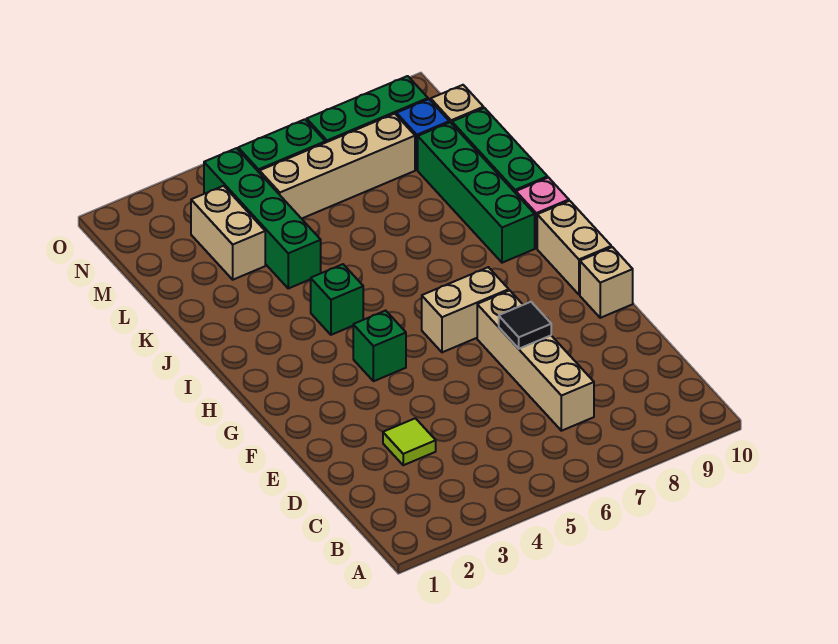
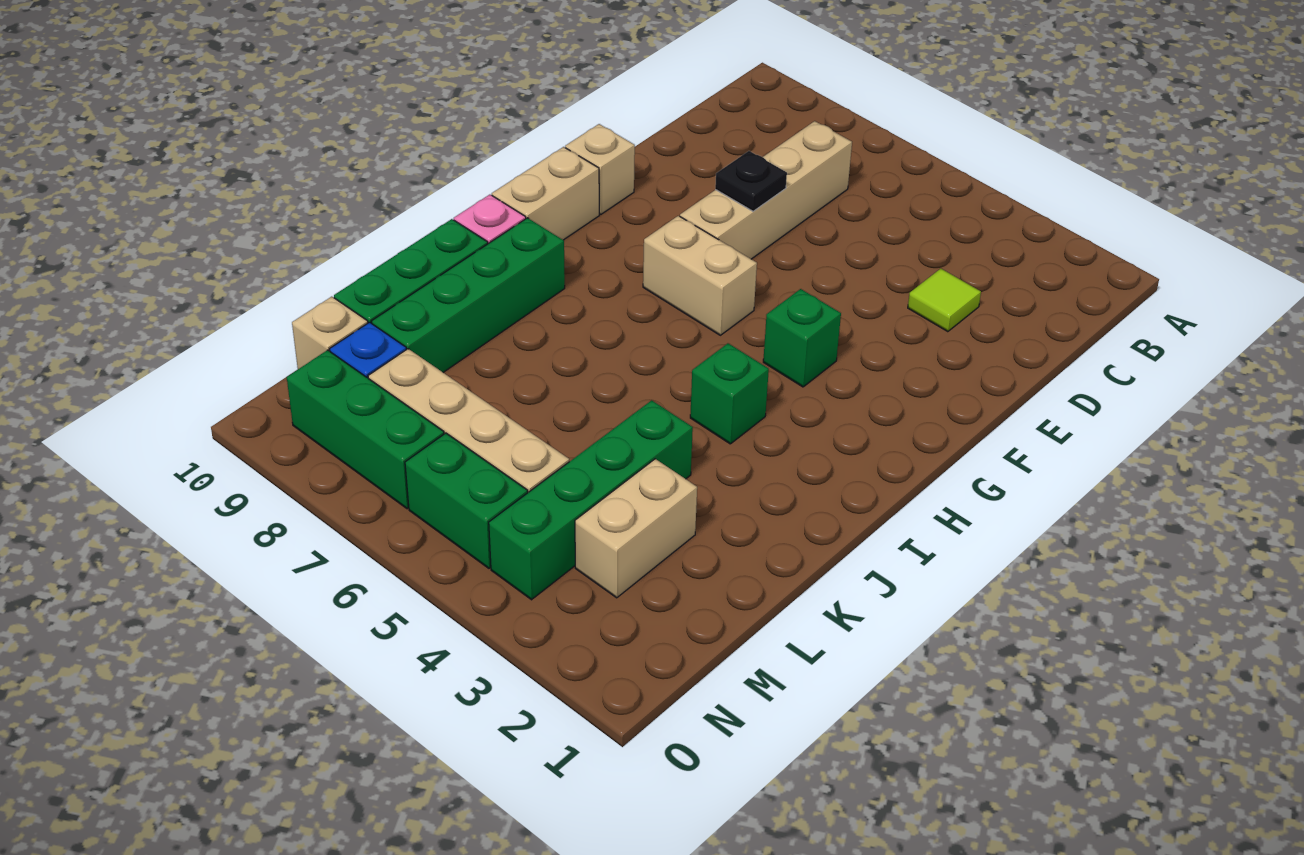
black 1x1 tile [499,302,551,349] -> black 1x1 plate [715,151,787,211]

